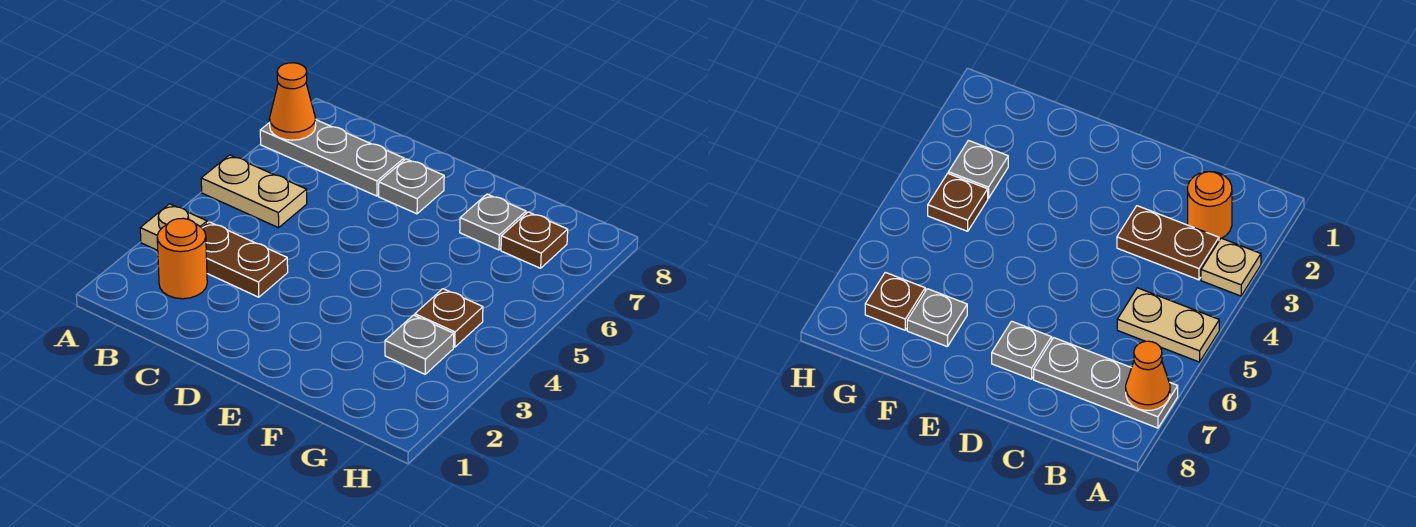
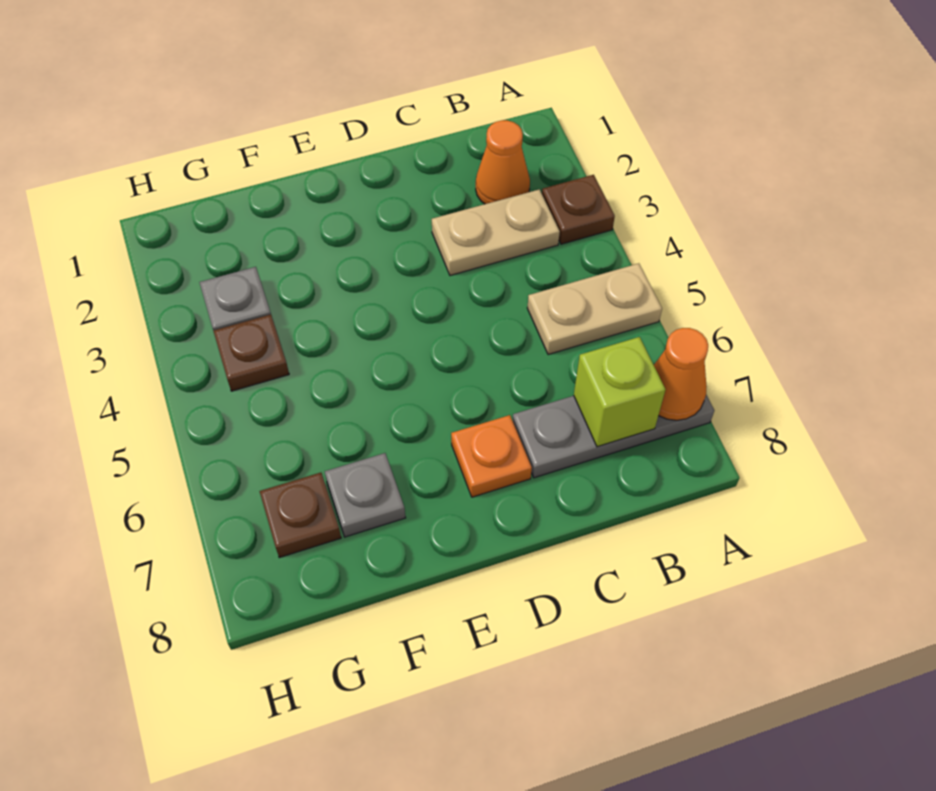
tan 1x1 plate [140,204,207,250] -> brown 1x1 plate [542,175,615,244]
orange 1x1 round brick [157,218,207,299] -> orange 1x1 cone [476,120,530,204]
brown 1x2 plate [202,222,288,297] -> tan 1x2 plate [432,189,560,276]
none -> lime 1x1 brick [574,337,666,447]
grey 1x1 plate [379,159,444,214] -> orange 1x1 plate [451,415,532,497]

